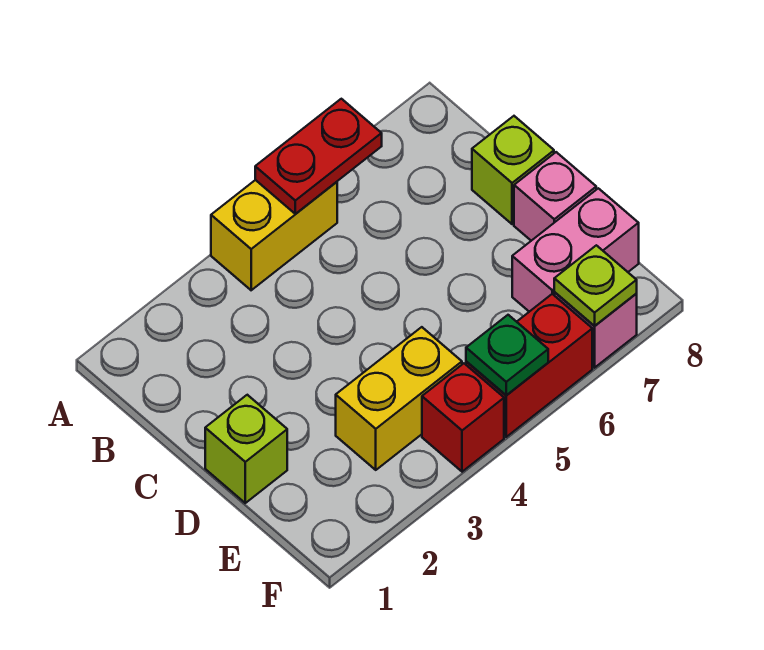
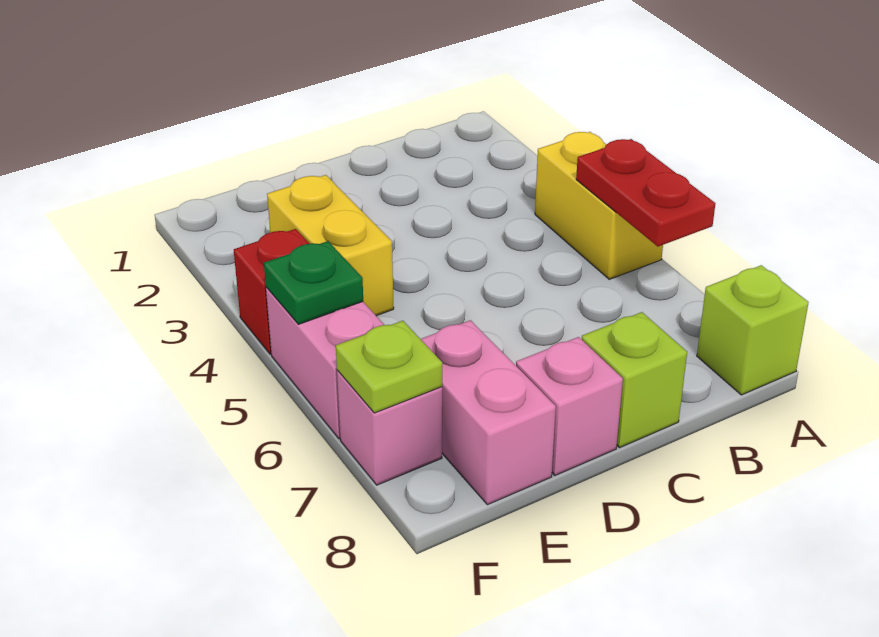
lime 1x1 brick [205,395,287,503] -> lime 1x1 brick moved to [697,265,809,395]
red 1x2 brick [466,294,592,437] -> pink 1x2 brick [266,287,384,439]

